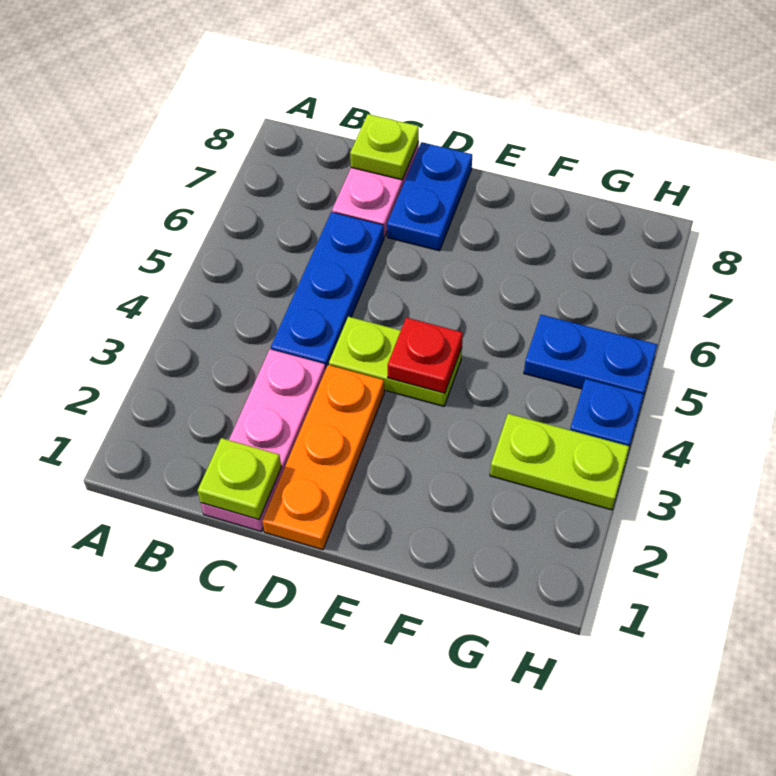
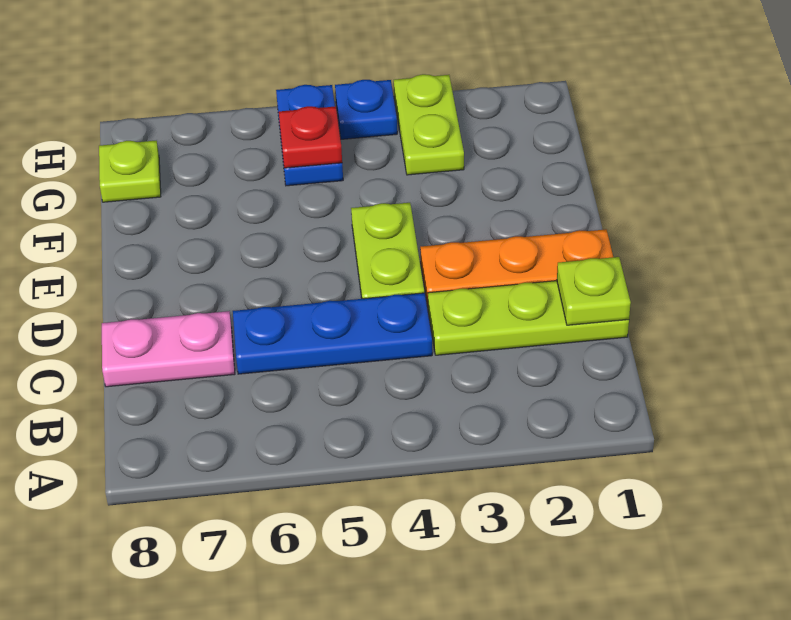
pink 1x3 plate [201,349,325,531] -> lime 1x3 plate [428,281,629,355]
lime 1x1 plate [350,114,419,180] -> lime 1x1 plate moved to [99,141,161,202]
blue 1x2 plate [387,142,472,251] -> none
red 1x1 plate [388,318,463,393] -> red 1x1 plate moved to [279,106,342,168]

